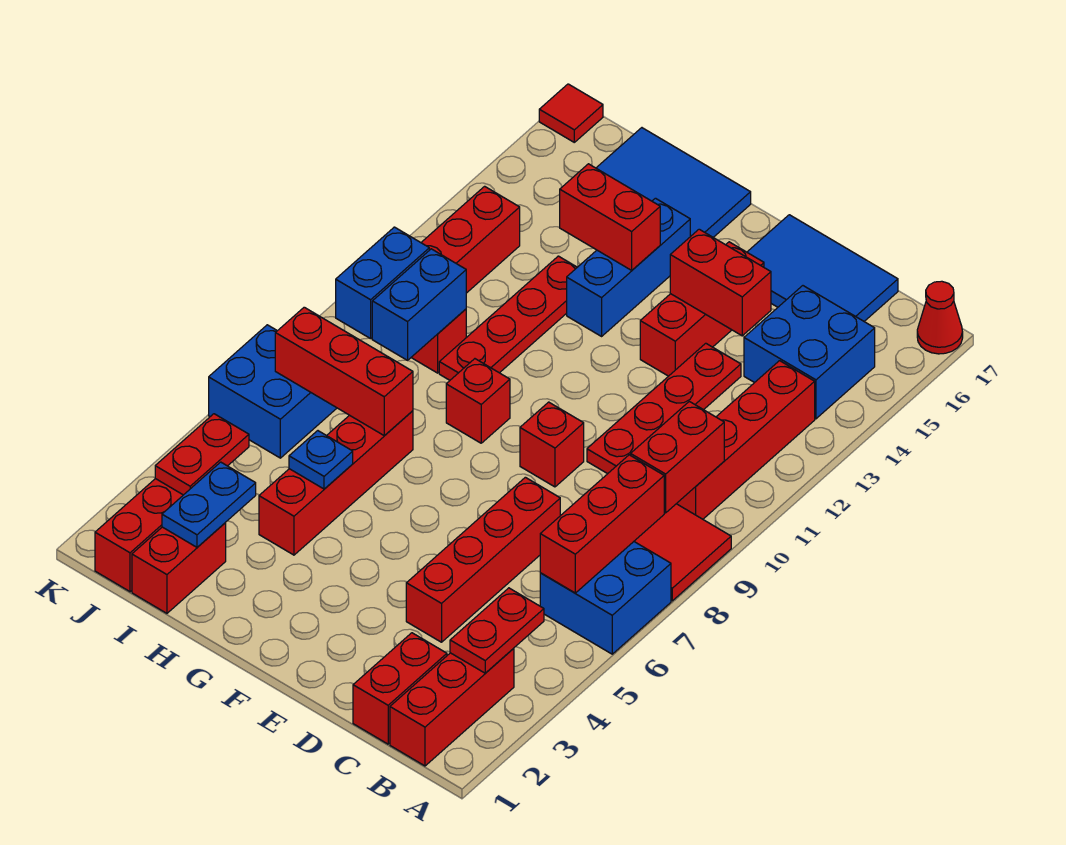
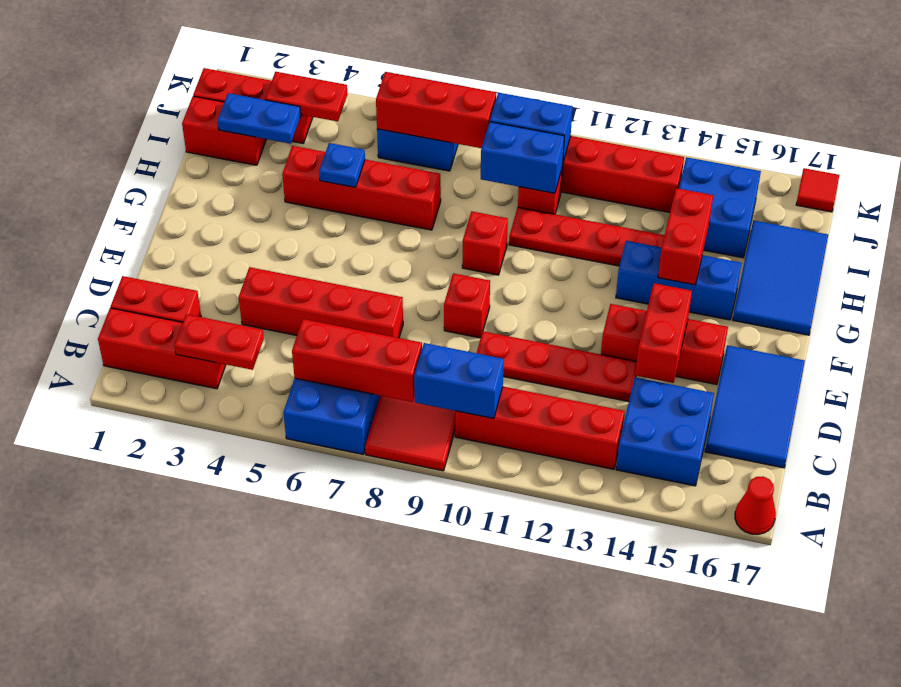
red 1x2 brick [631,401,724,513] -> blue 1x2 brick [414,343,504,418]
red 1x3 brick [275,307,413,436] -> red 1x3 brick turned to [376,72,496,148]
none -> blue 2x2 brick [679,157,761,258]

